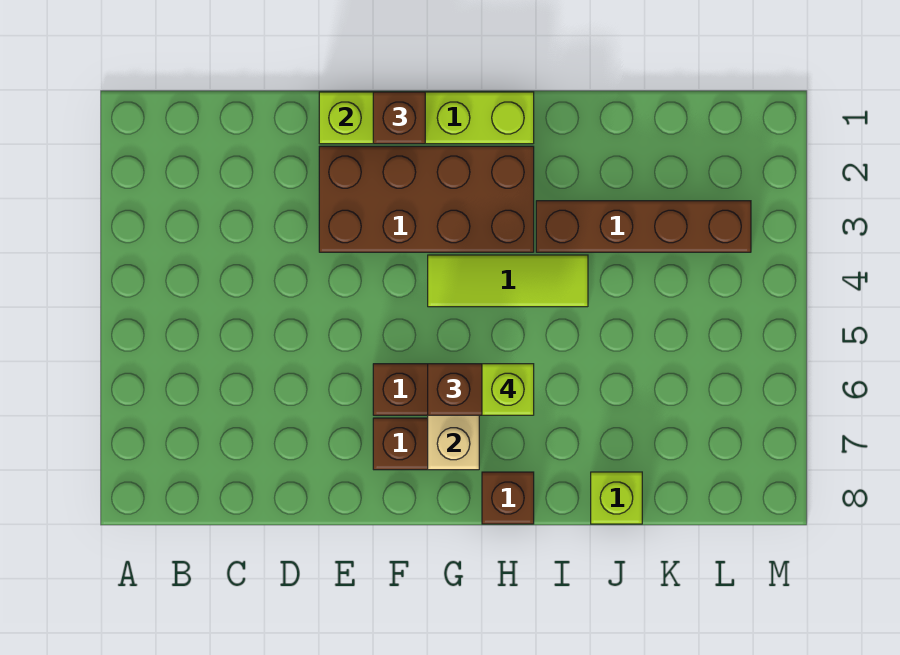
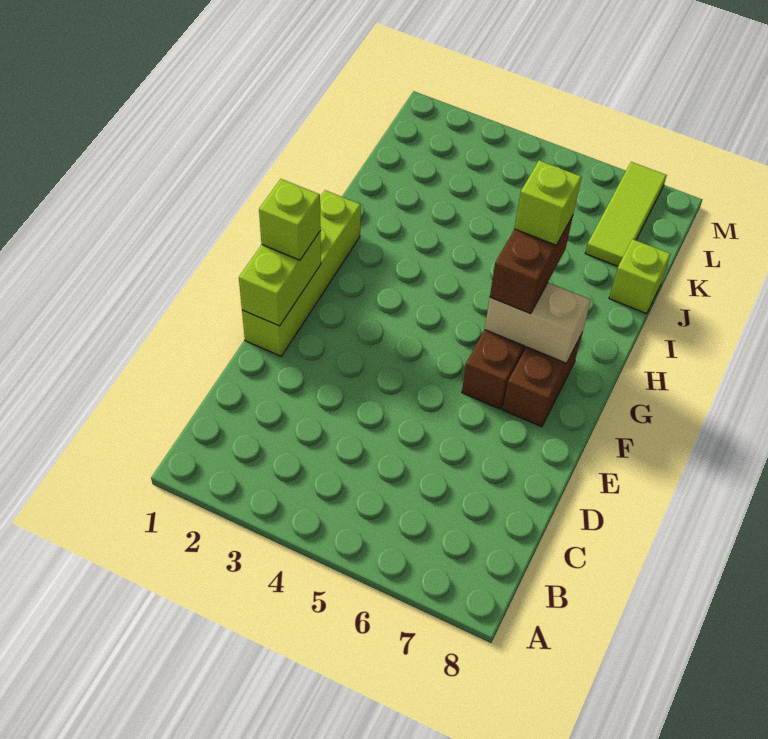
brown 2x4 brick [319,146,534,252] -> none
brown 1x1 brick [373,92,425,144] -> lime 1x1 brick [259,179,321,260]
lime 1x3 tile [428,255,588,307] -> lime 1x3 tile moved to [585,162,667,266]
brown 1x1 brick [482,472,534,524] -> none
brown 1x4 brick [536,201,751,252] -> none

